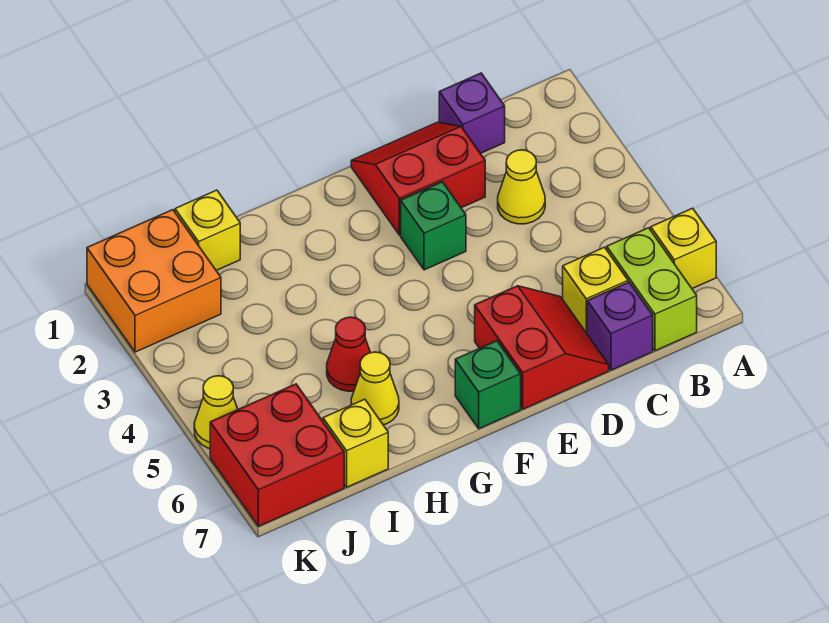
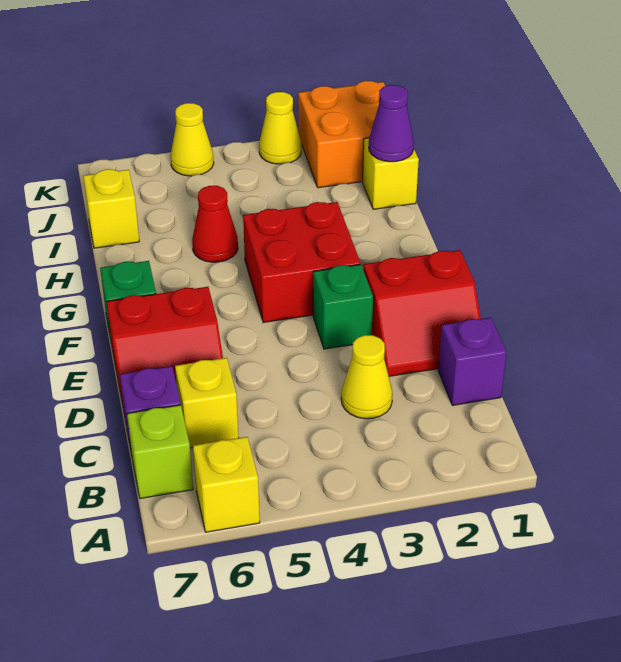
lime 1x2 brick [607,228,697,351] -> lime 1x1 brick [127,405,193,498]
red 2x2 slope [351,122,485,235] -> red 2x2 slope turned to [363,250,481,376]
yellow 1x1 cone [351,352,399,425] -> yellow 1x1 cone moved to [259,92,301,164]
none -> purple 1x1 cone [369,85,414,162]
red 2x2 brick [210,384,344,526] -> red 2x2 brick moved to [243,202,360,323]

